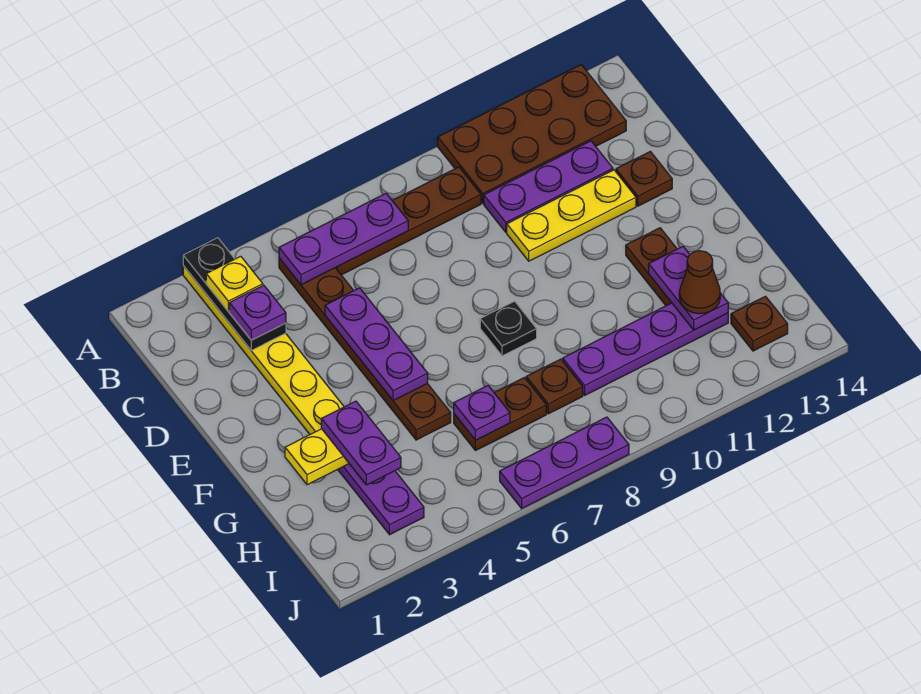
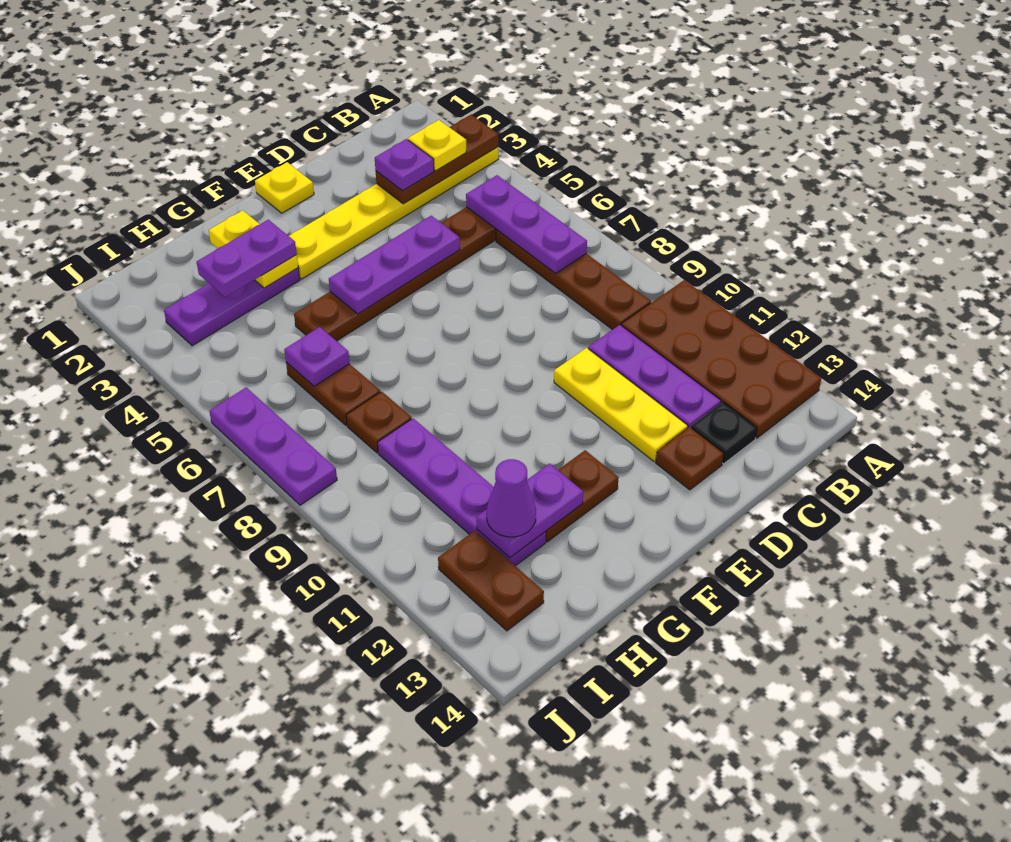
black 1x3 plate [183,238,286,350] -> brown 1x3 plate [376,115,498,204]
none -> yellow 1x1 plate [255,162,314,213]
black 1x1 plate [480,301,537,356] -> black 1x1 plate moved to [691,402,757,464]
brown 1x1 cone [679,251,720,314] -> purple 1x1 cone [487,459,536,537]
brown 1x1 plate [731,296,788,351] -> brown 1x2 plate [438,531,544,631]

